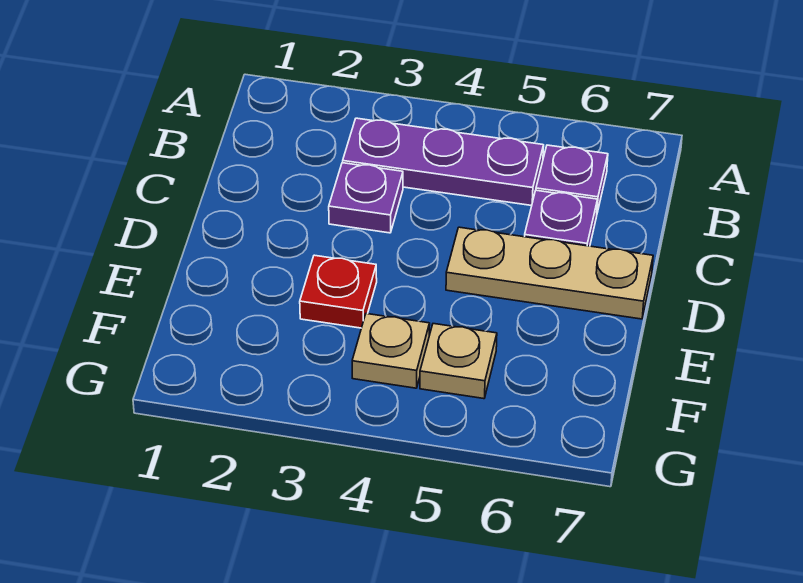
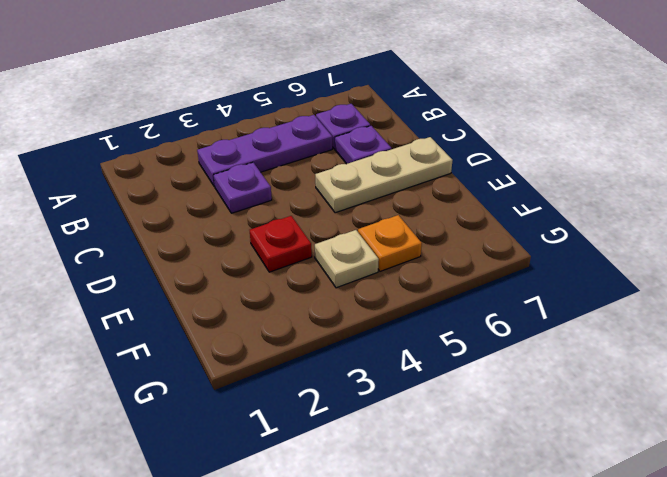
tan 1x1 plate [420,324,497,399] -> orange 1x1 plate [358,215,422,271]

